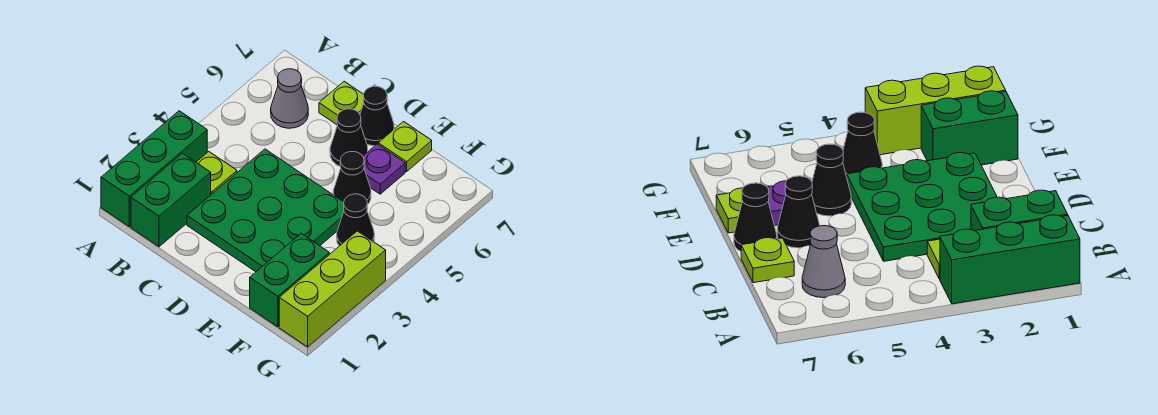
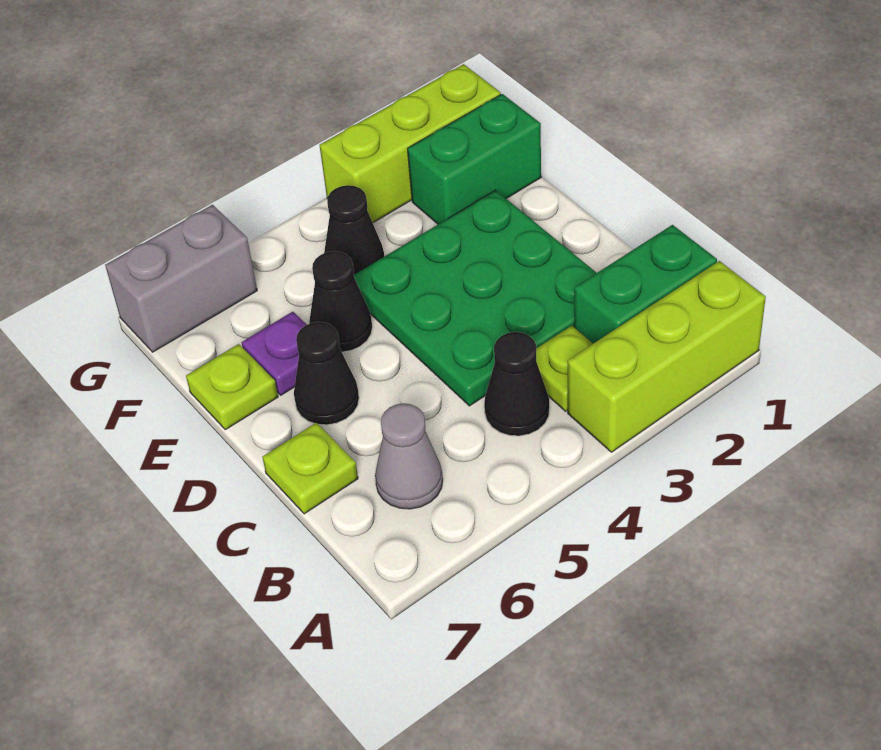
green 1x3 brick [101,111,207,227] -> lime 1x3 brick [568,261,766,452]
black 1x1 cone [360,86,394,146] -> black 1x1 cone moved to [484,332,550,436]
none -> grey 1x2 brick [105,205,257,352]

